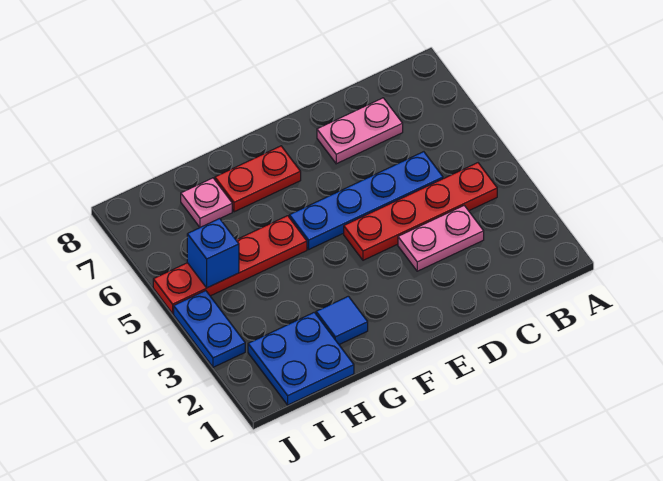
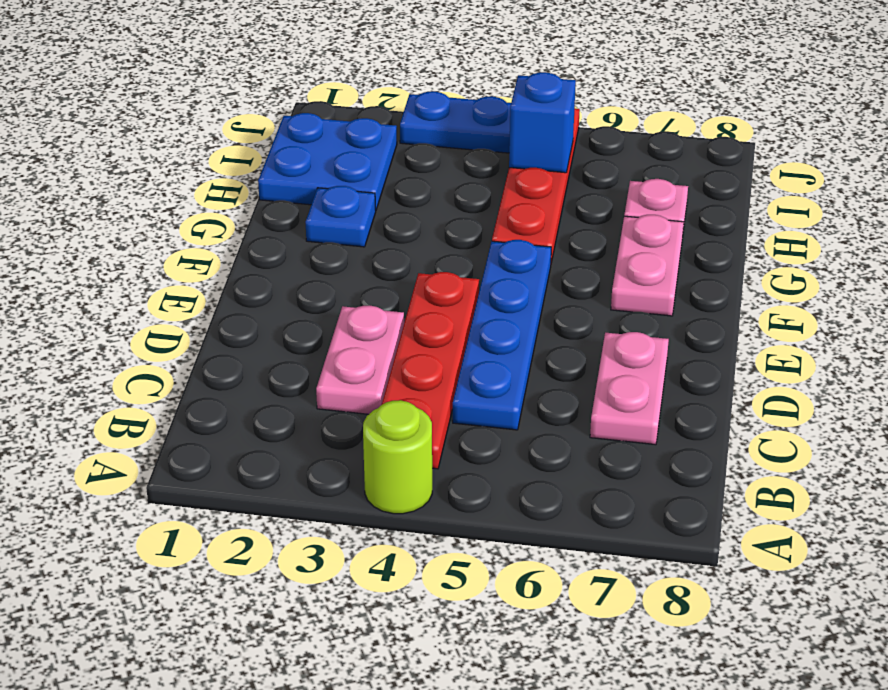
none -> lime 1x1 round brick [363,400,432,514]
red 1x2 plate [215,146,301,212] -> pink 1x2 plate [611,215,684,316]
blue 1x1 tile [316,296,368,344] -> blue 1x1 plate [305,186,376,247]

